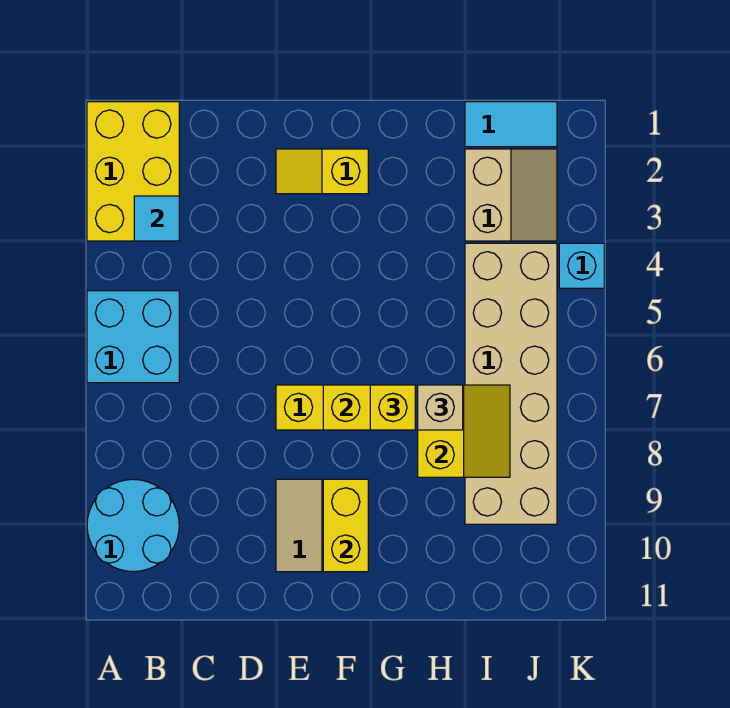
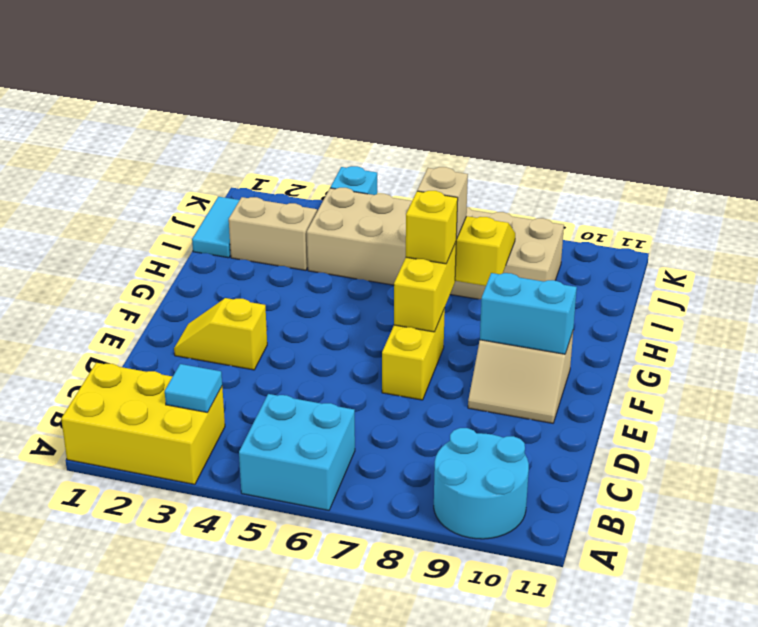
yellow 1x2 slope [276,149,368,194] -> yellow 1x2 slope turned to [174,298,267,370]
yellow 1x2 brick [323,479,368,572] -> cyan 1x2 brick [480,273,577,354]

